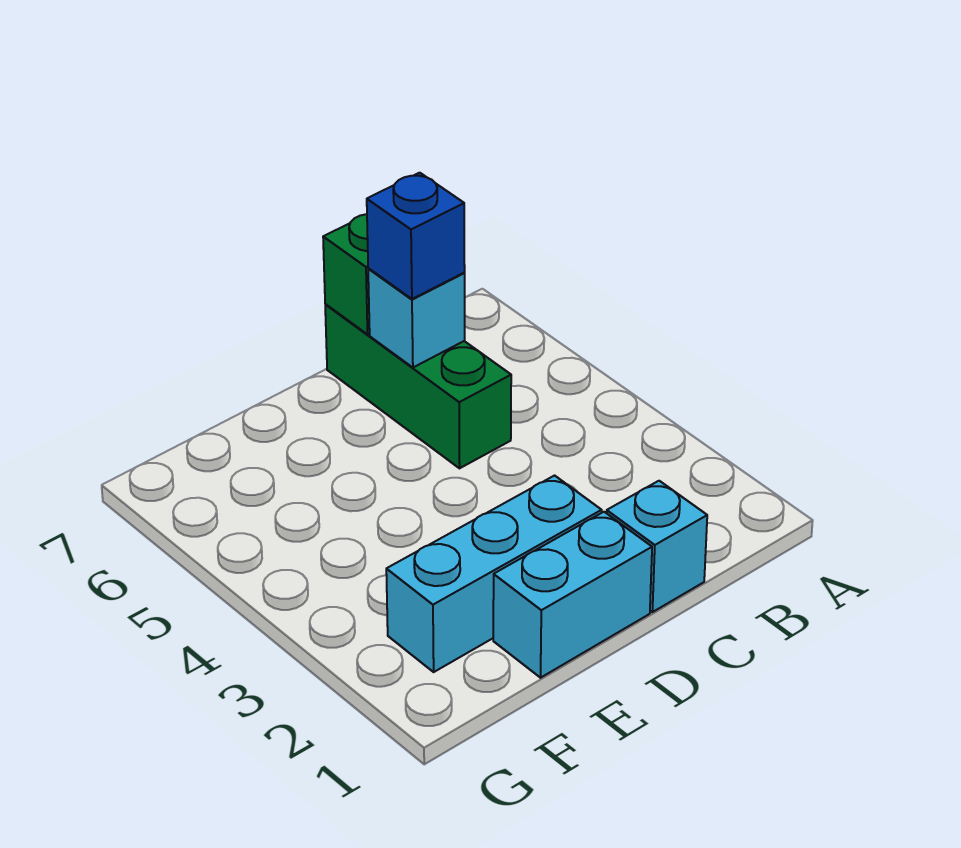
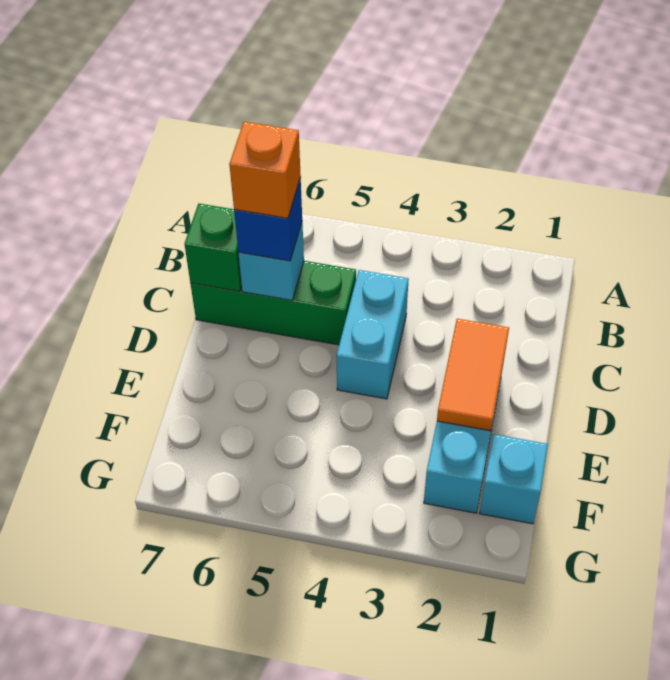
cyan 1x1 brick [607,481,707,612] -> cyan 1x1 brick moved to [480,434,548,524]
none -> orange 1x1 brick [229,122,301,218]
cyan 1x2 brick [493,512,652,678] -> cyan 1x2 brick moved to [337,270,409,399]
none -> orange 1x2 tile [437,319,509,431]

